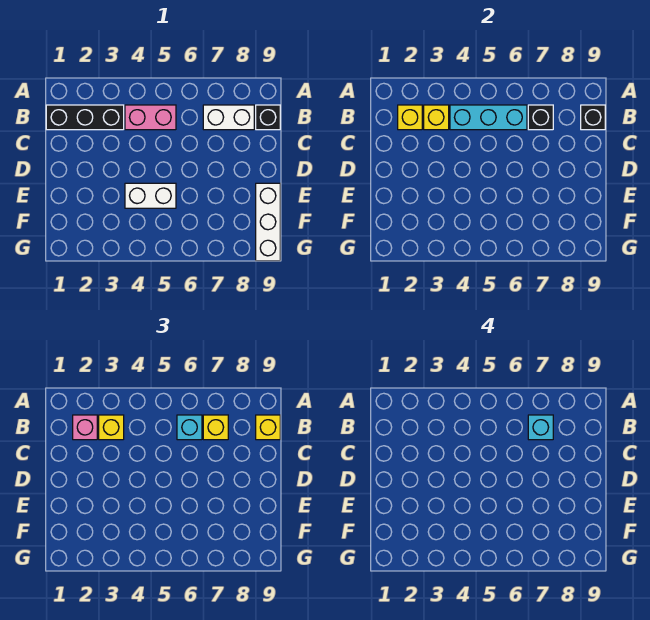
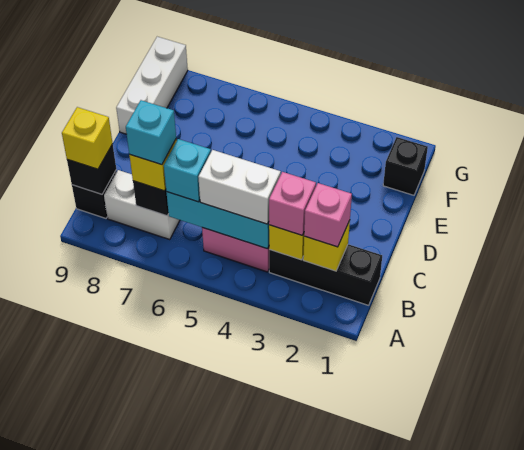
yellow 1x1 brick [99,415,124,440] -> pink 1x1 brick [269,172,316,235]
white 1x2 brick [125,183,176,208] -> white 1x2 brick moved to [198,150,281,224]
none -> black 1x1 brick [383,137,428,195]

